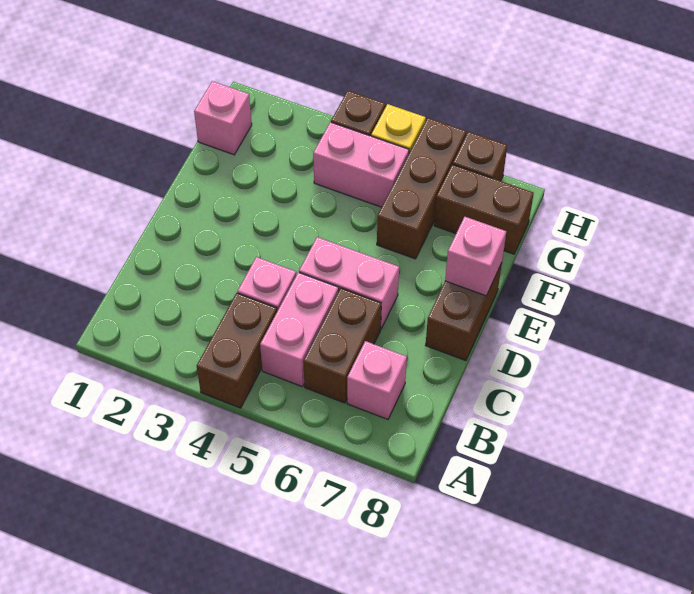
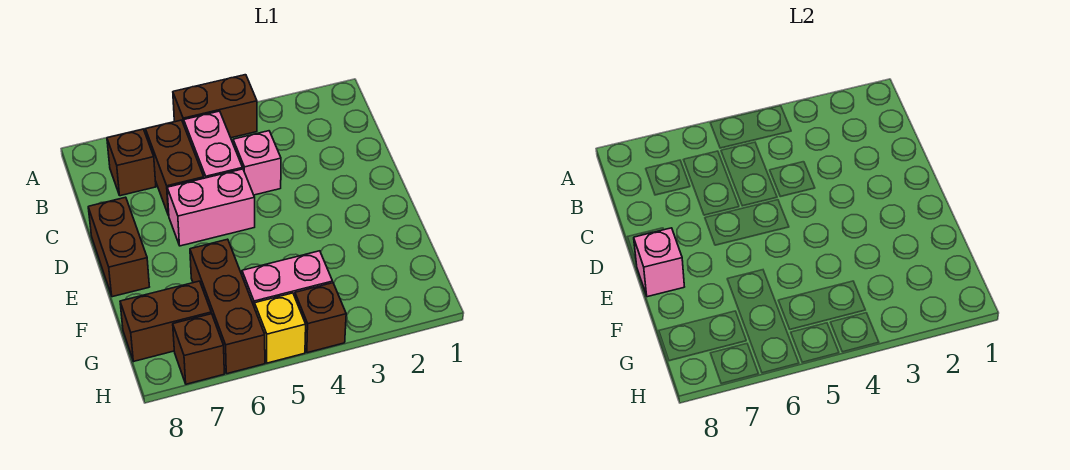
brown 1x2 brick [197,293,277,408] -> brown 1x2 brick turned to [173,75,257,138]
pink 1x1 brick [347,341,407,419] -> brown 1x1 brick [107,129,156,196]
pink 1x1 brick [194,81,252,155] -> none

